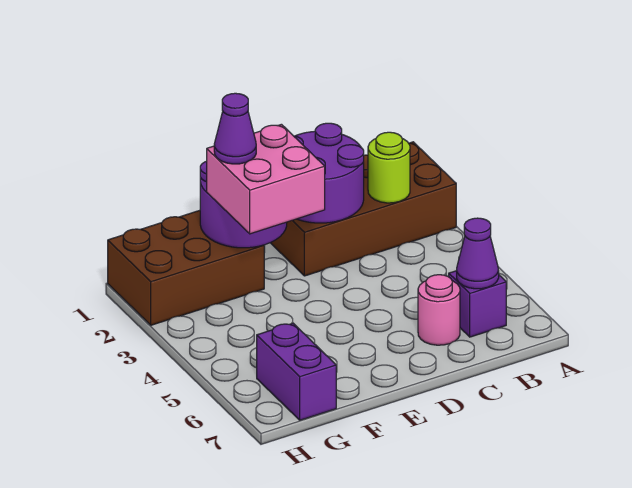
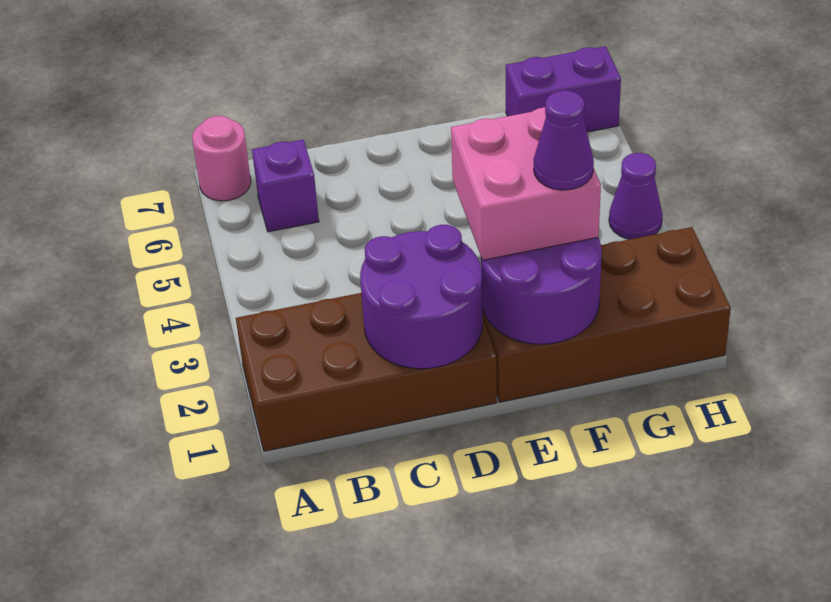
lime 1x1 round brick [368,132,410,203] -> none
purple 1x1 cone [457,218,499,289] -> purple 1x1 cone moved to [609,153,663,239]
pink 1x1 round brick [418,275,460,345] -> pink 1x1 round brick moved to [192,116,251,201]
brown 2x3 brick [108,210,264,325] -> brown 2x4 brick [482,227,731,402]
purple 1x2 brick [257,323,336,420] -> purple 1x2 brick turned to [506,46,621,132]

